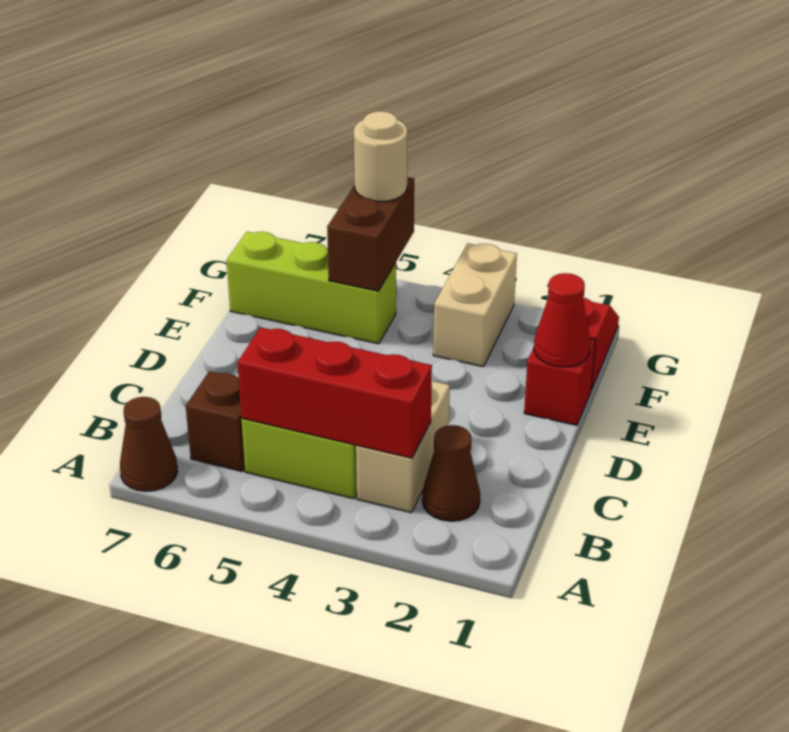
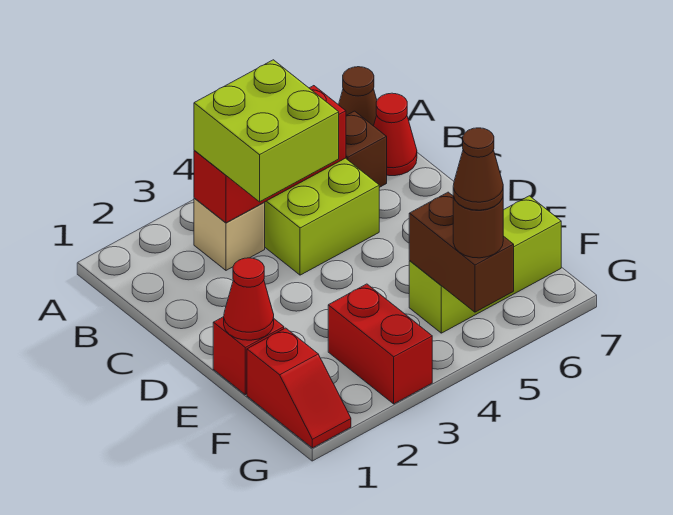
brown 1x1 cone [422,425,480,521] -> brown 1x1 cone moved to [453,128,503,210]
tan 1x2 brick [356,381,450,513] -> tan 1x1 brick [194,198,265,270]
none -> lime 2x2 brick [194,60,339,202]
none -> red 1x1 cone [374,93,417,176]
tan 1x2 brick [433,243,517,367] -> red 1x2 brick [328,284,432,404]
tan 1x1 round brick [354,111,407,202] -> brown 1x1 round brick [453,196,503,258]

